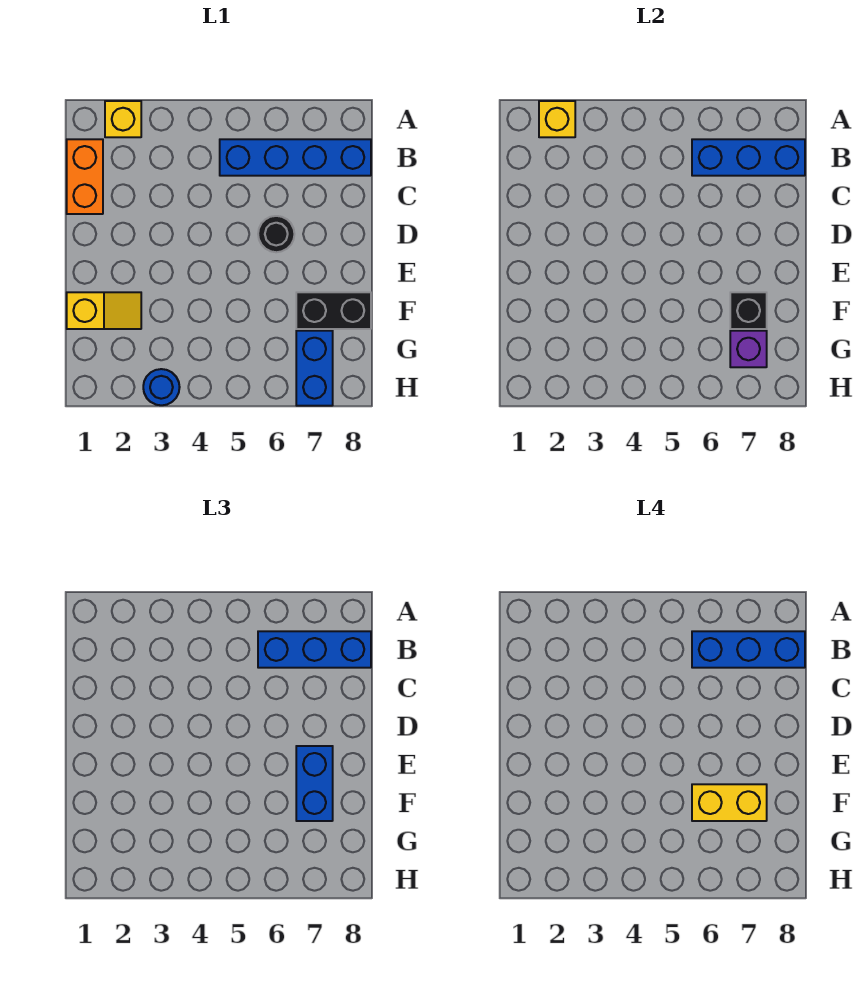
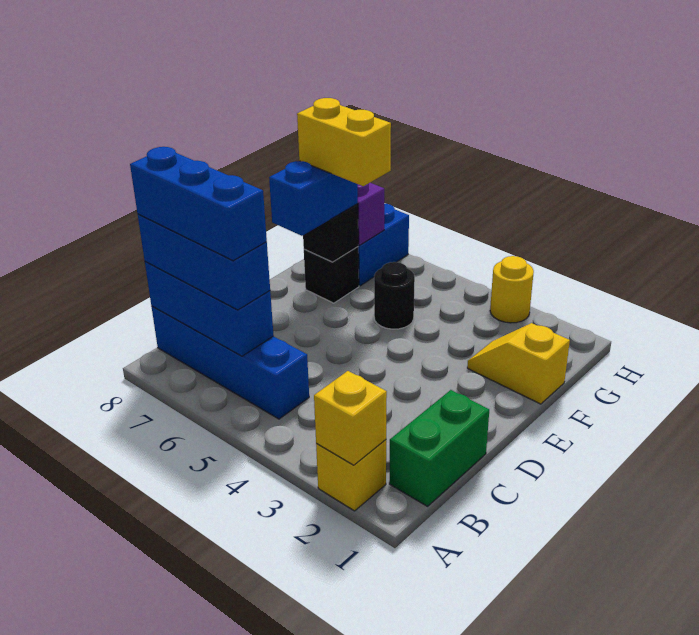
orange 1x2 brick [67,139,103,214] -> green 1x2 brick [389,390,489,506]
black 1x1 round brick [258,216,294,252] -> black 1x1 round brick moved to [374,262,415,329]
black 1x2 brick [296,292,371,329] -> black 1x1 brick [304,247,359,303]
blue 1x1 round brick [143,369,180,405] -> yellow 1x1 round brick [490,256,534,323]

